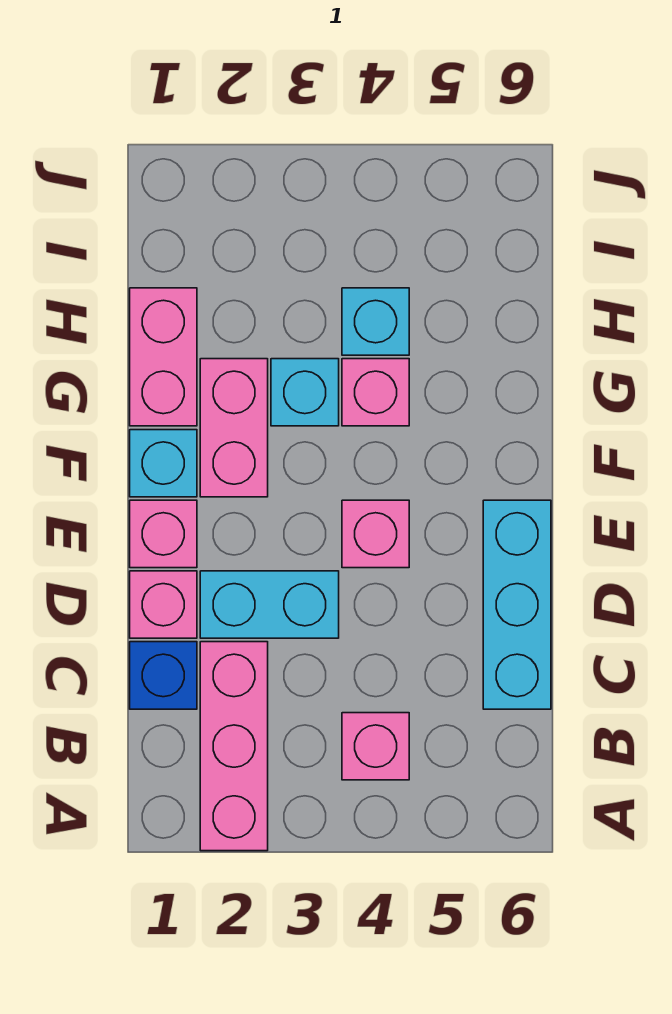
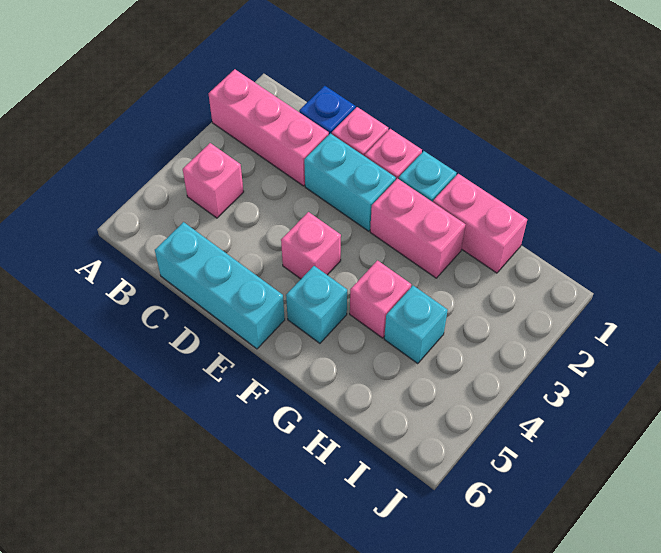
cyan 1x2 brick [200,571,339,638] -> cyan 1x2 brick turned to [304,134,396,231]
cyan 1x1 brick [271,359,339,426] -> cyan 1x1 brick moved to [286,266,347,343]

